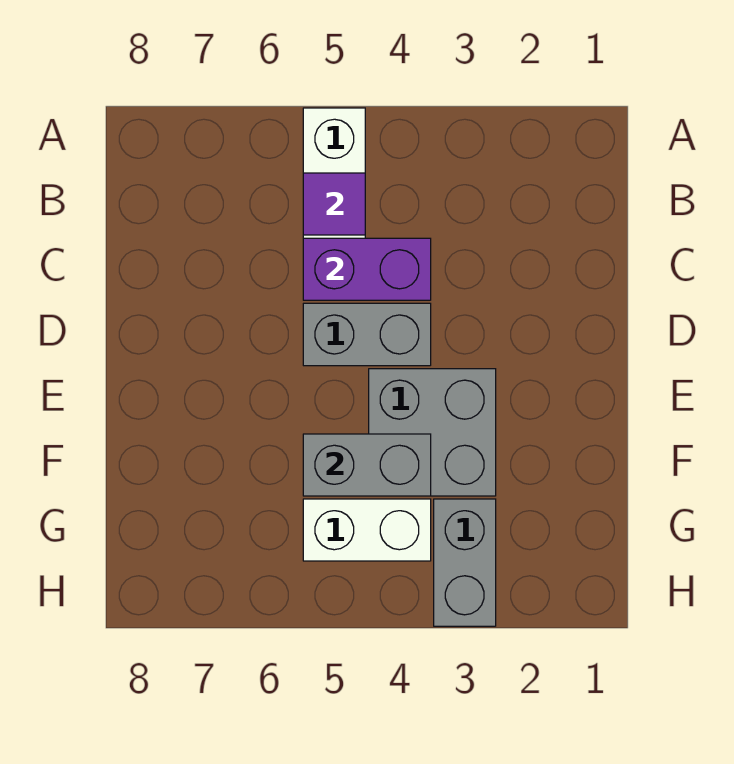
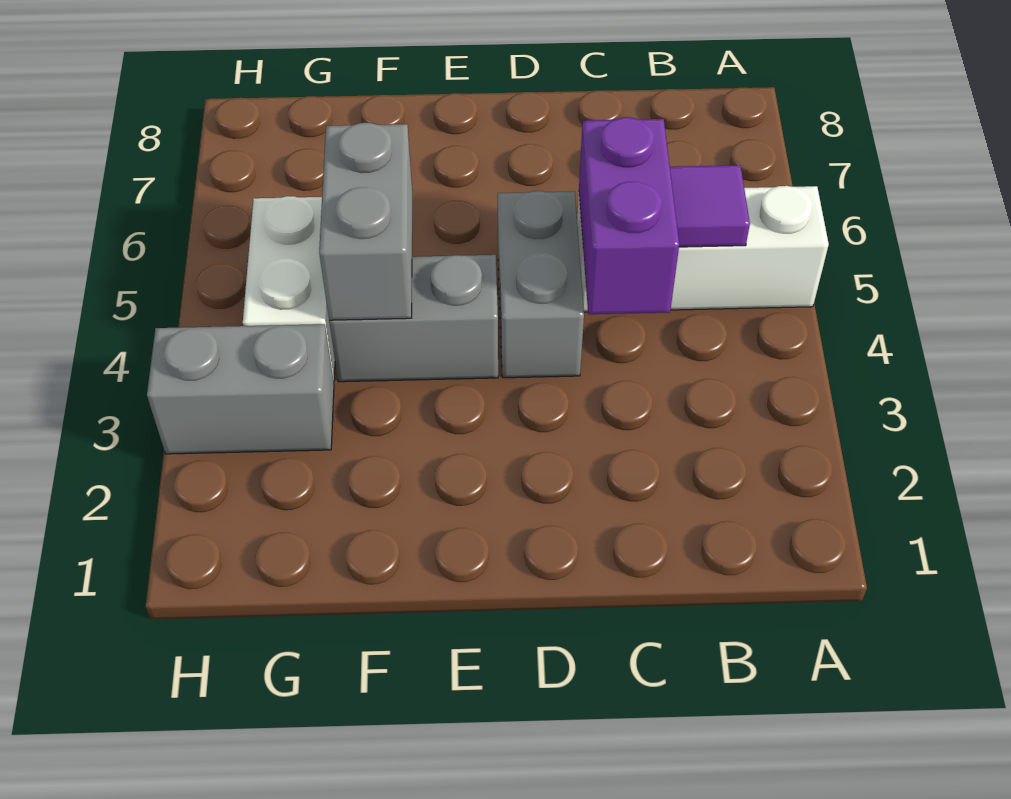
grey 2x2 brick [369,369,496,496] -> grey 1x2 brick [329,255,498,382]

